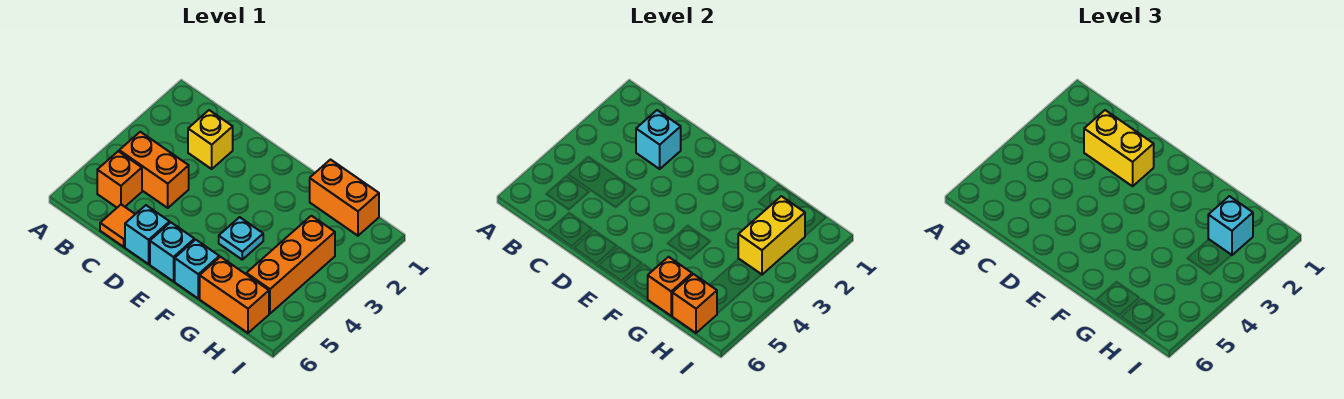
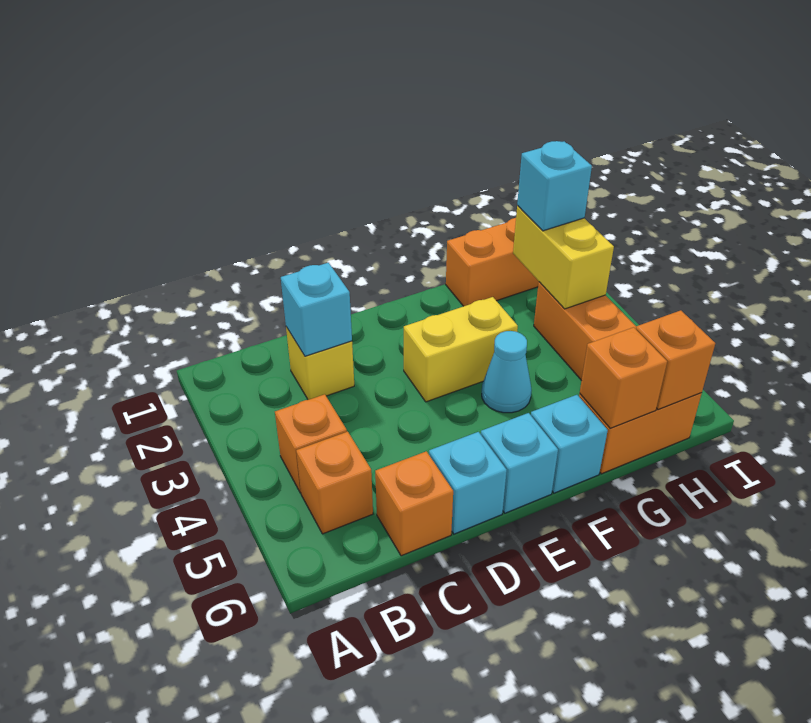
orange 1x2 brick [119,132,189,208] -> orange 1x1 brick [275,394,347,493]
yellow 1x2 brick [1084,110,1154,186] -> yellow 1x2 brick moved to [404,297,518,402]
orange 1x1 tile [100,205,135,247] -> orange 1x1 brick [375,451,453,556]
cyan 1x1 plate [219,217,263,260] -> cyan 1x1 cone [482,331,532,413]

